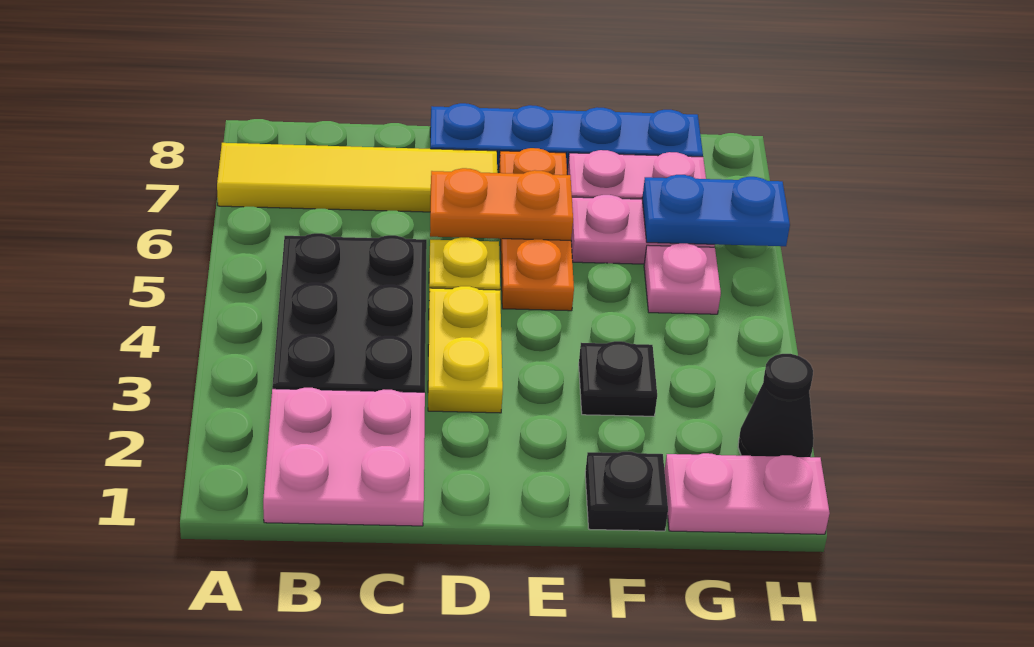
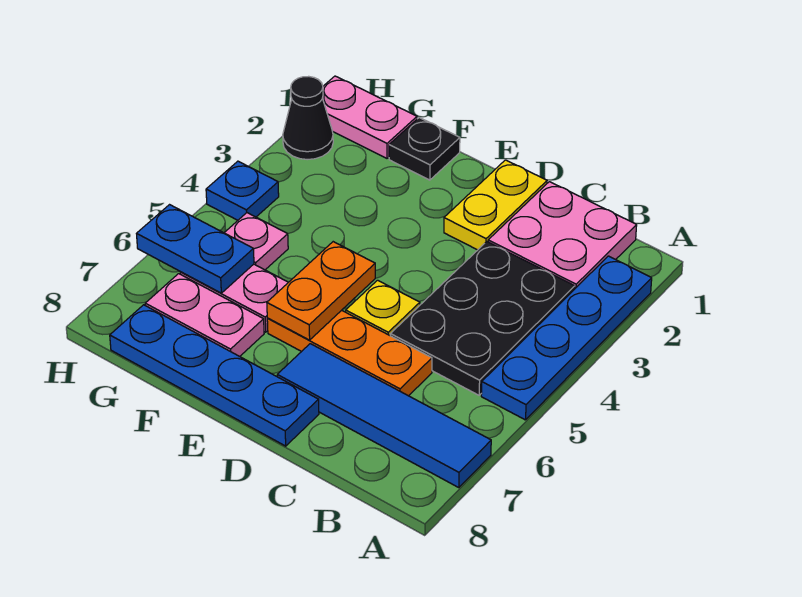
none -> blue 1x4 plate [481,256,652,420]
yellow 1x4 tile [217,143,497,212] -> blue 1x4 tile [277,344,491,488]
yellow 1x2 plate [428,286,503,413] -> yellow 1x2 plate moved to [444,160,547,250]
orange 1x2 plate [430,168,573,240] -> orange 1x2 plate turned to [267,242,375,340]
orange 1x3 plate [499,148,574,311] -> orange 1x3 plate turned to [267,310,432,396]
black 1x1 plate [579,341,657,416] -> none
none -> blue 1x1 plate [206,161,279,220]

